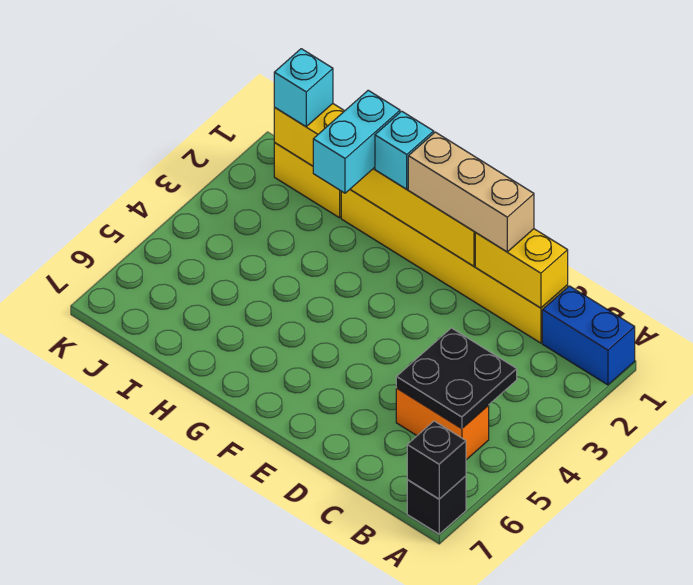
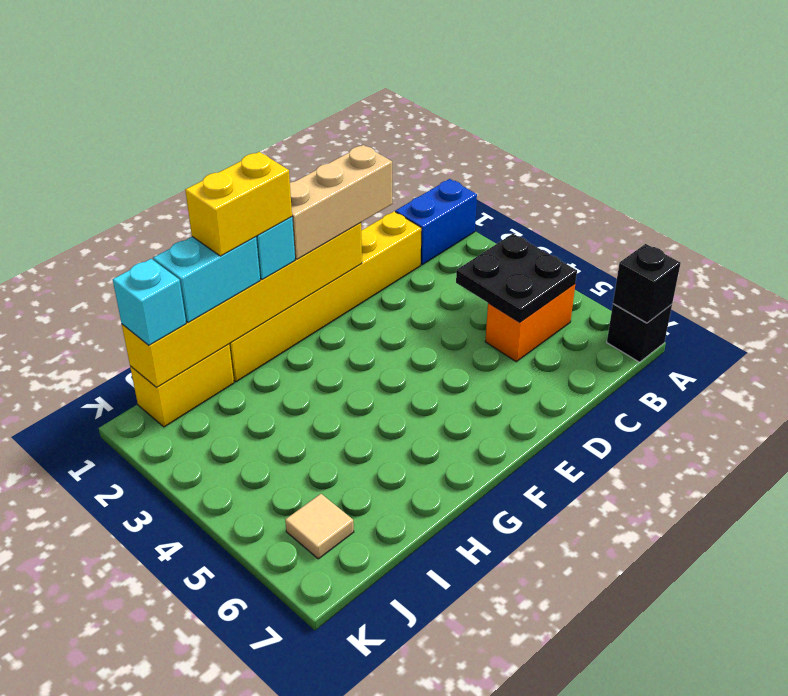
yellow 1x2 brick [475,229,568,308] -> yellow 1x2 brick moved to [185,152,292,256]
cyan 1x2 brick [313,90,400,193] -> cyan 1x2 brick turned to [153,237,260,323]
none -> tan 1x1 tile [285,494,354,559]

